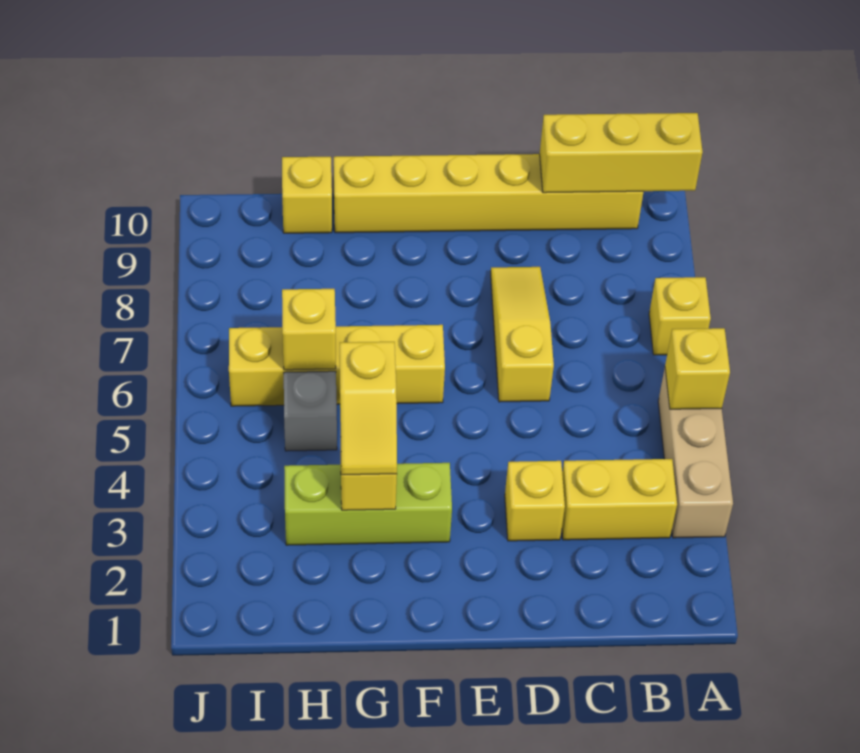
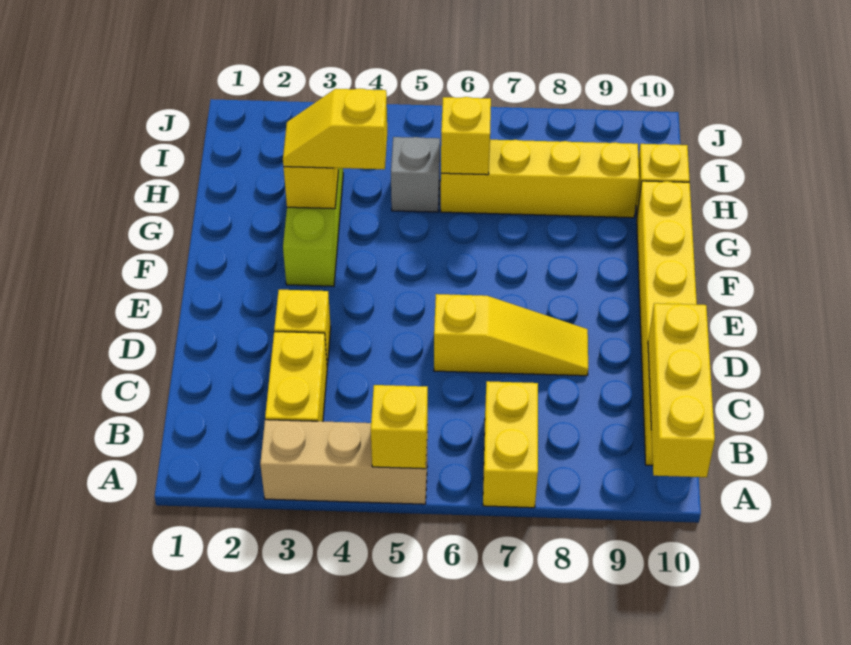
yellow 1x1 brick [649,277,711,355] -> yellow 1x2 brick [483,381,538,508]
yellow 1x4 brick [229,325,445,406] -> yellow 1x4 brick turned to [441,140,639,218]

